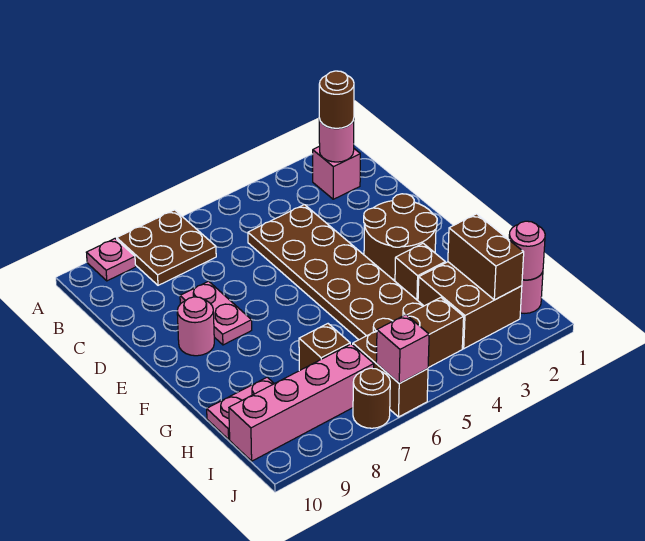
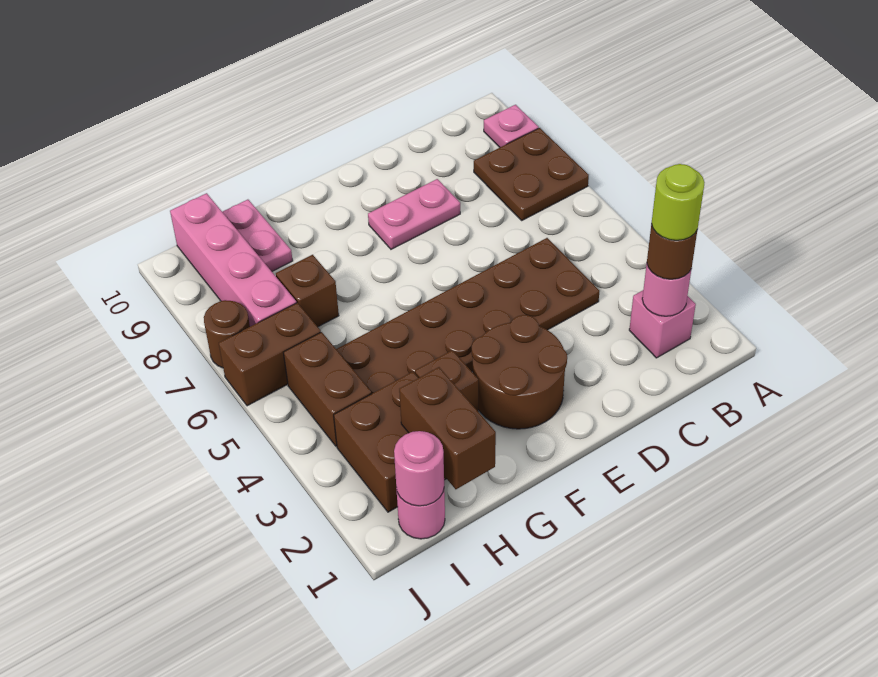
none -> lime 1x1 round brick [651,164,705,240]
pink 1x1 round brick [177,297,214,356] -> none
brown 1x2 brick [448,214,524,300] -> brown 1x2 brick turned to [399,367,496,489]
pink 1x1 brick [376,315,429,383] -> none

